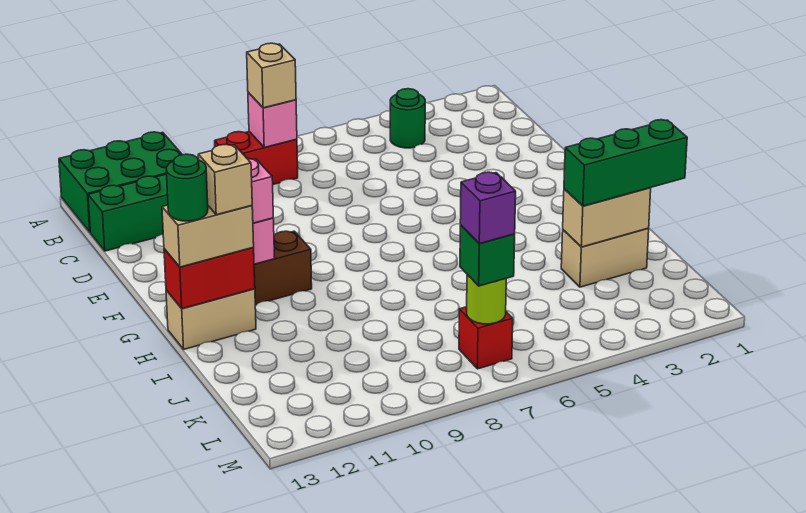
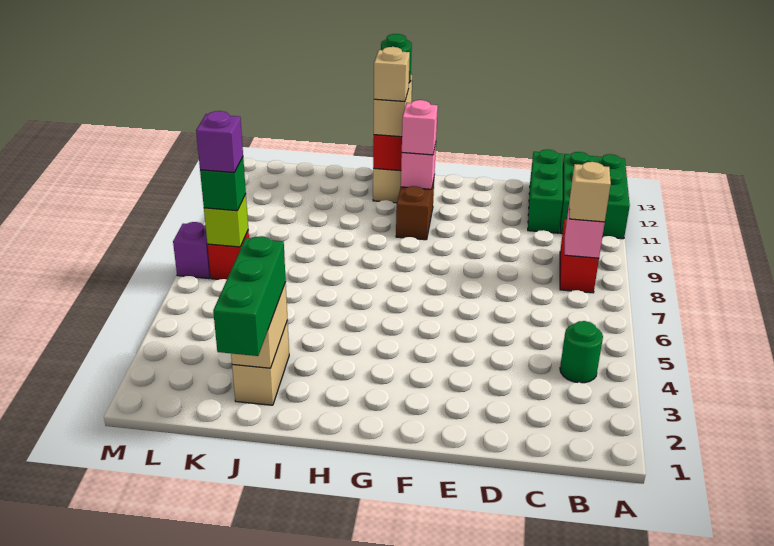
lime 1x1 round brick [467,275,506,324] -> lime 1x1 brick [204,194,248,247]
none -> purple 1x1 brick [173,222,210,279]

